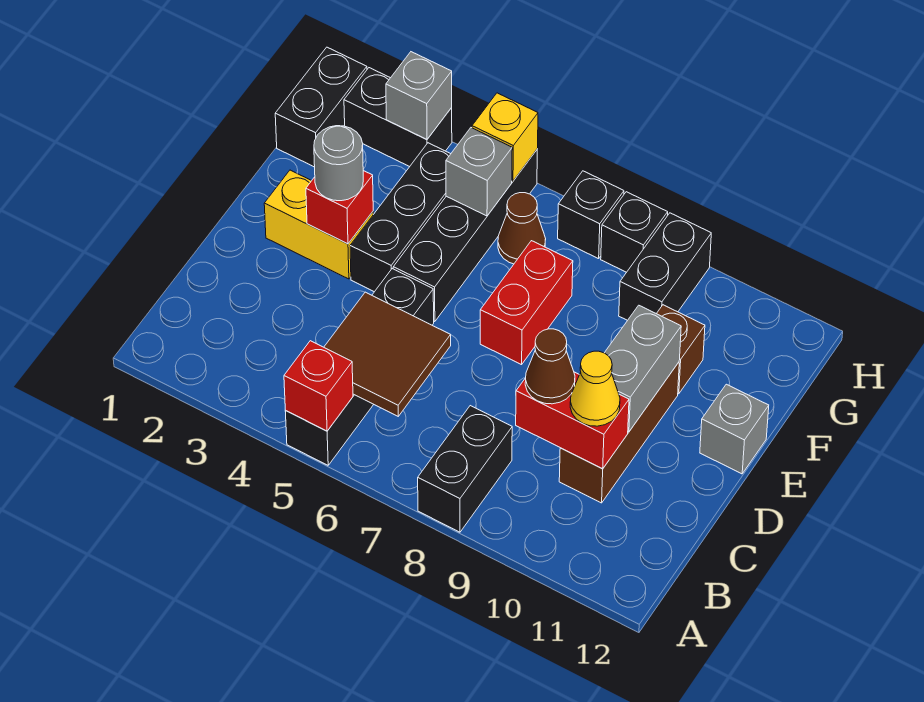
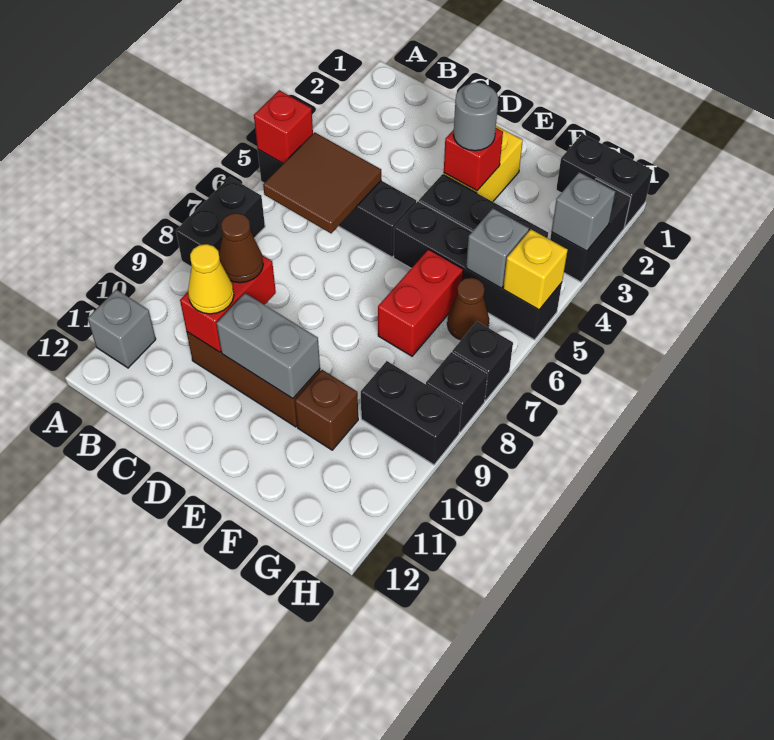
black 1x2 brick [418,406,512,532] -> black 1x2 brick turned to [176,177,265,267]
red 1x2 brick [480,241,573,365] -> red 1x2 brick turned to [378,249,463,356]
grey 1x1 brick [700,384,769,474] -> grey 1x1 brick moved to [88,289,156,368]

